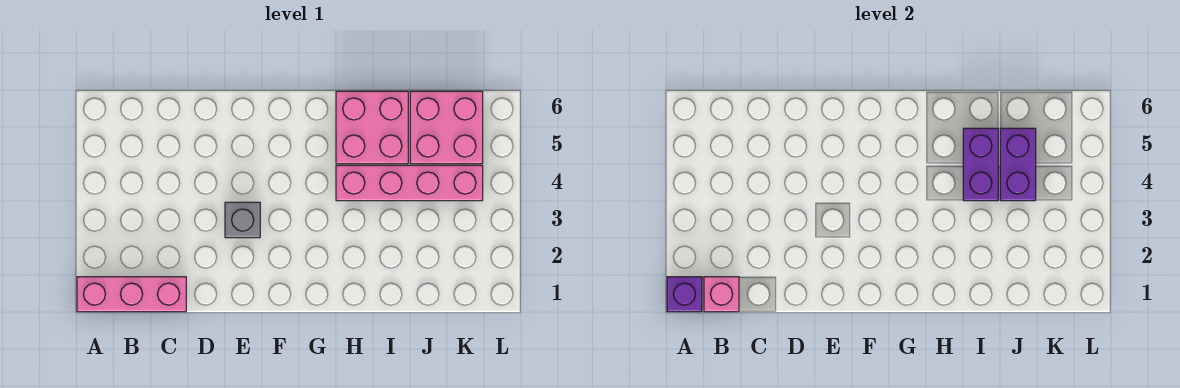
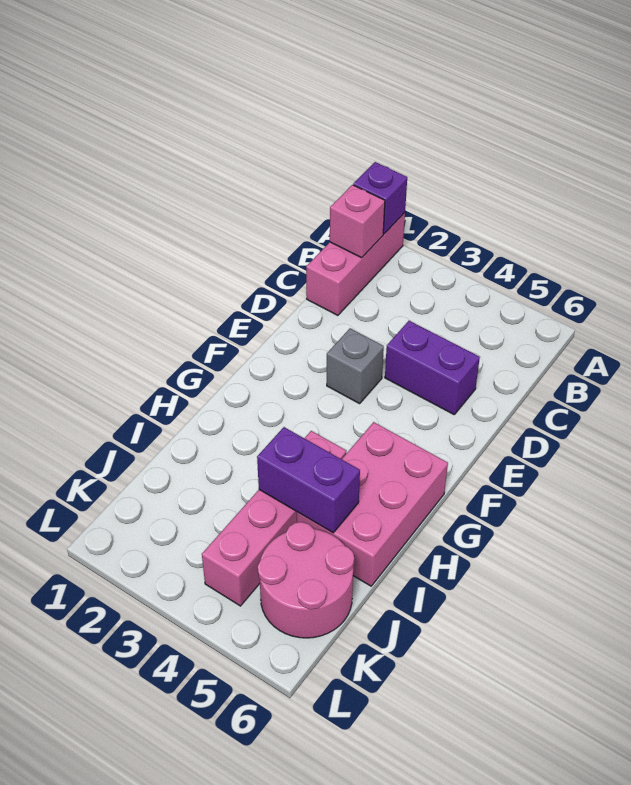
pink 2x2 brick [336,91,408,164] -> pink 2x3 brick [297,422,448,586]
purple 1x2 brick [1000,128,1036,201] -> purple 1x2 brick moved to [385,321,480,414]
pink 2x2 brick [410,91,483,164] -> pink 2x2 round brick [258,522,354,638]

